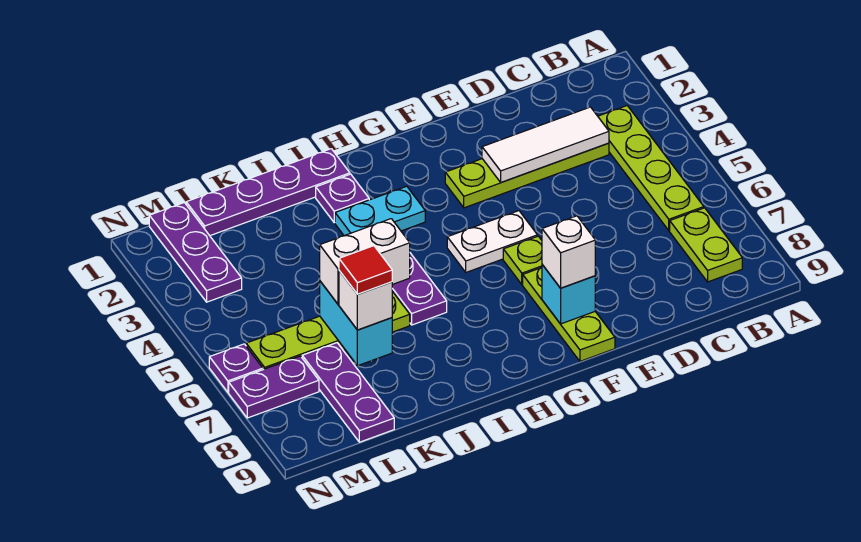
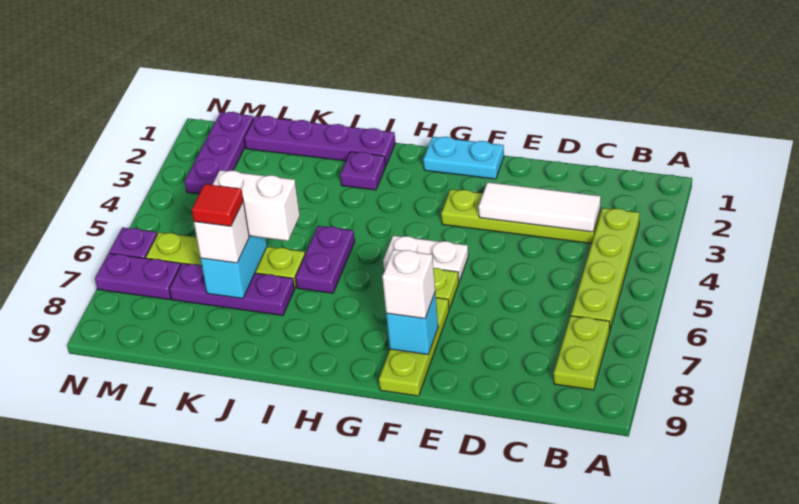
cyan 1x2 plate [335,186,425,236] -> cyan 1x2 plate moved to [423,137,504,179]
purple 1x3 plate [302,343,394,442] -> purple 1x3 plate turned to [169,263,295,315]

